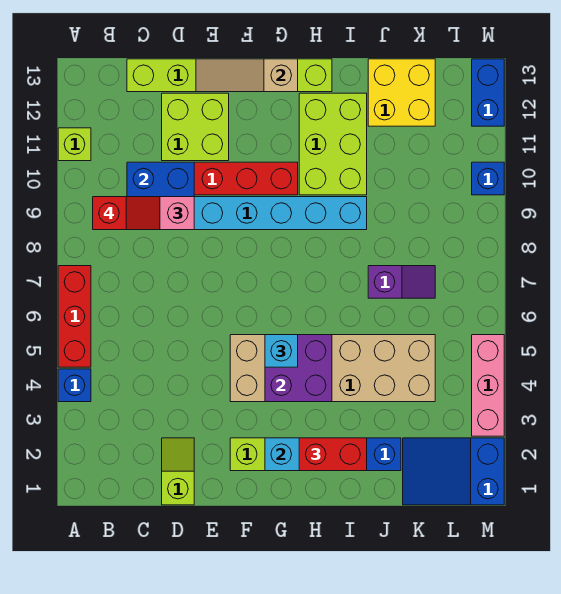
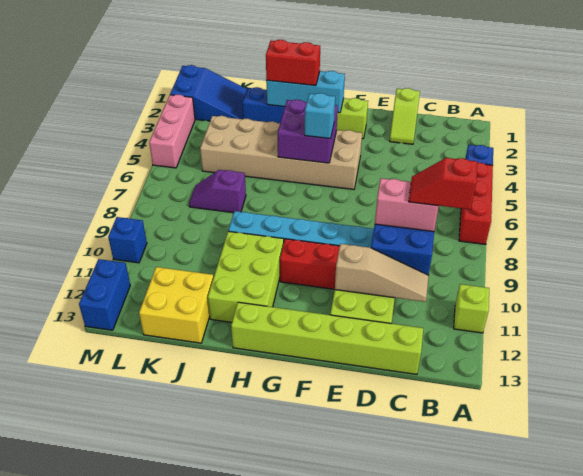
tan 1x3 slope [196,59,298,92] -> tan 1x3 slope moved to [335,244,429,302]

